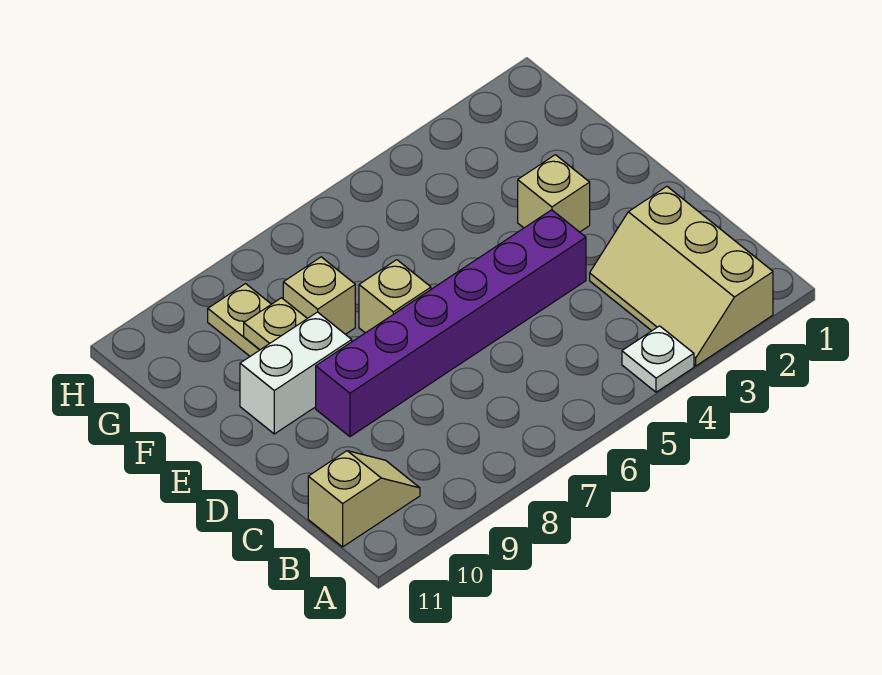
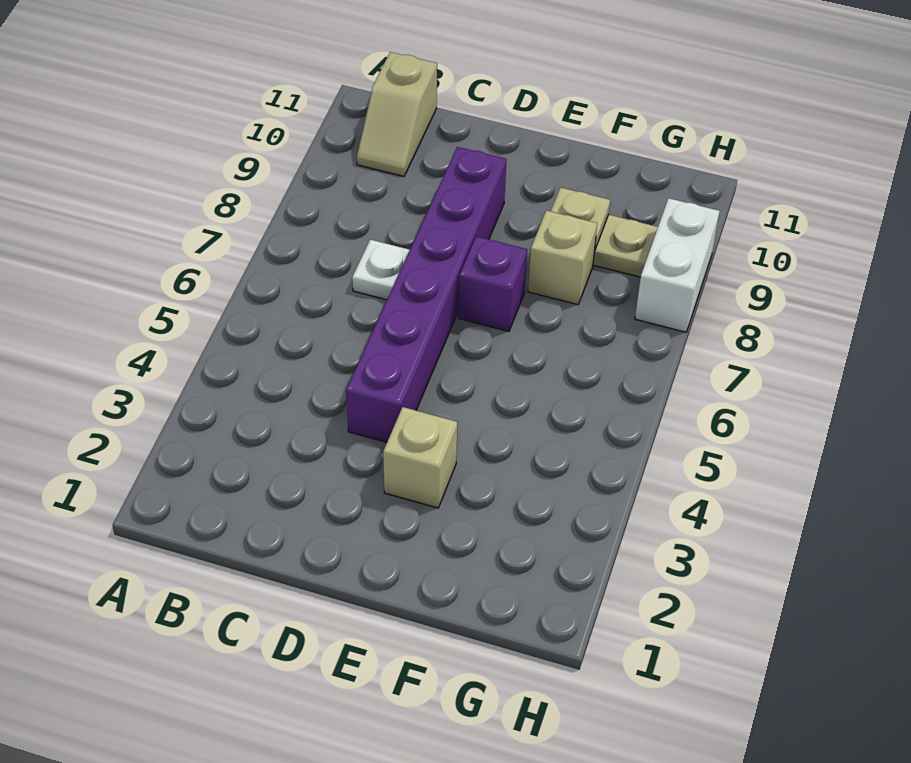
tan 2x3 slope [590,186,773,366] -> none
white 1x1 plate [622,326,694,392] -> white 1x1 plate moved to [352,240,410,300]
tan 1x1 brick [359,260,431,333] -> purple 1x1 brick [458,236,527,332]
white 1x2 brick [240,312,352,434] -> white 1x2 brick moved to [635,198,720,332]

